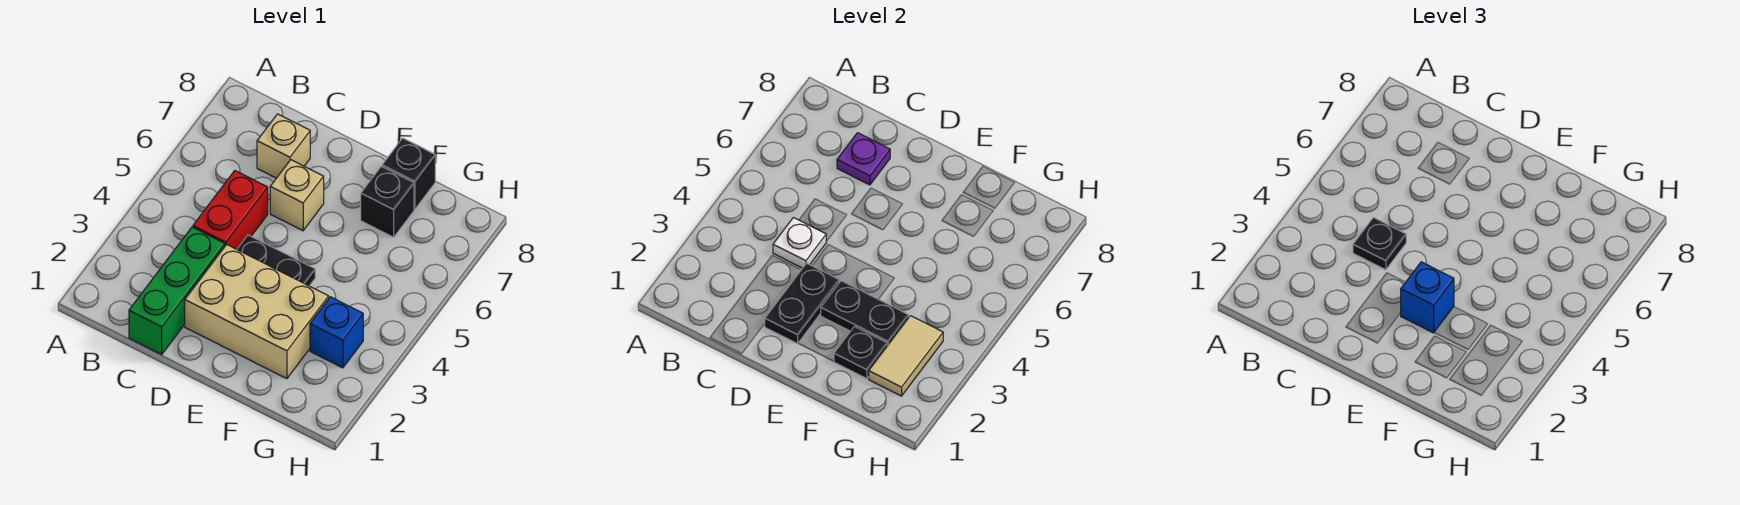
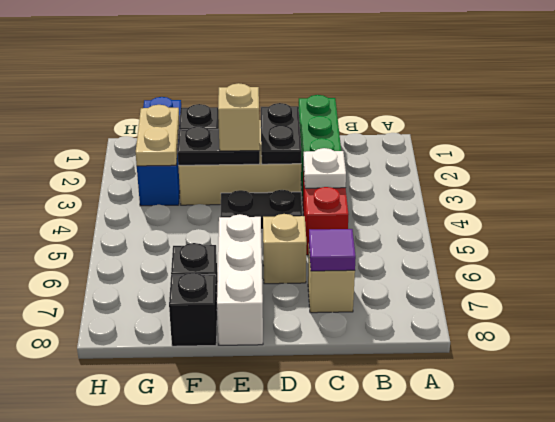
black 1x1 plate [1353,218,1406,270] -> none
purple 1x1 plate [837,133,890,185] -> purple 1x1 tile [309,229,356,271]
blue 1x1 brick [1401,262,1454,333] -> tan 1x1 brick [218,83,260,151]
none -> white 1x3 brick [217,214,263,345]
tan 1x2 tile [869,316,943,396] -> tan 1x2 plate [136,105,179,166]
blue 1x1 brick [310,297,363,368] -> blue 1x3 brick [137,97,181,206]

